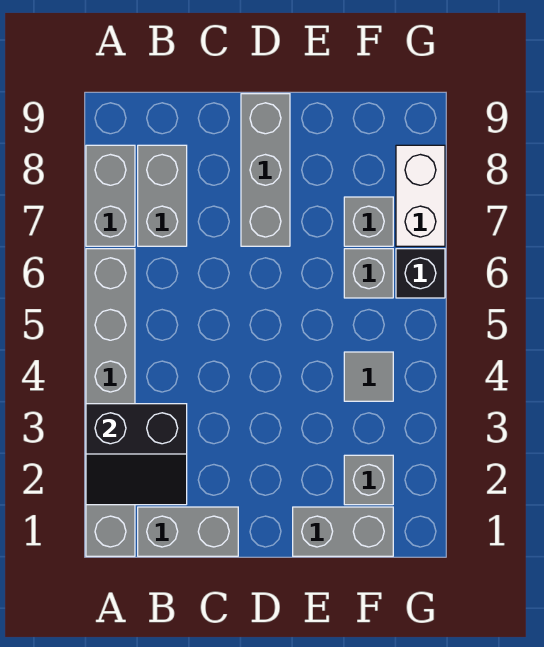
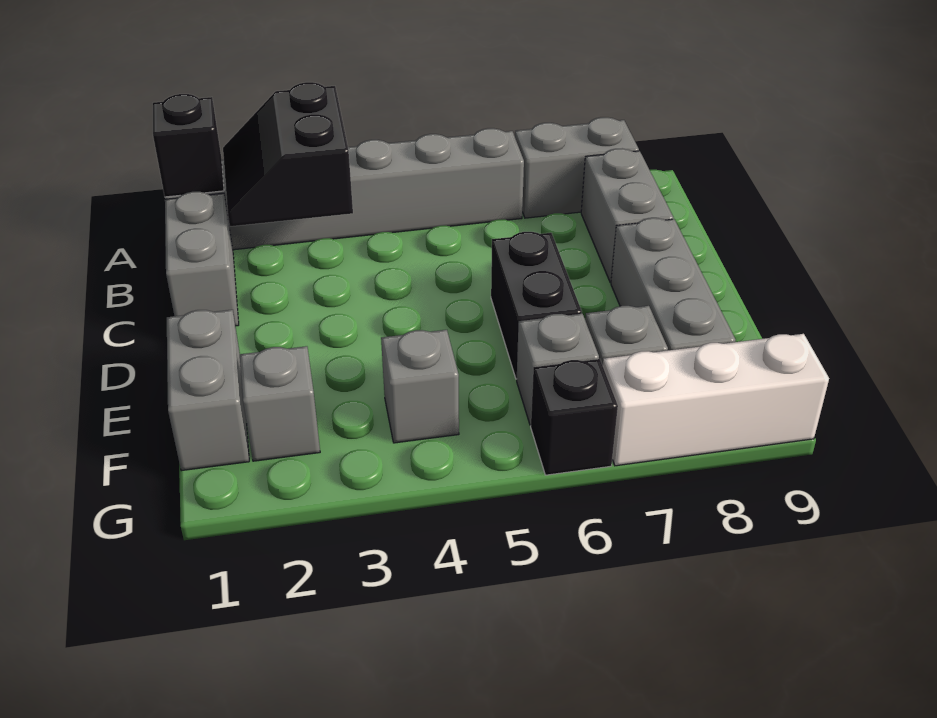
none -> black 1x1 brick [153,94,224,197]
grey 1x2 brick [138,145,187,246] -> grey 1x2 brick turned to [581,148,674,282]
none -> black 1x2 brick [491,232,582,379]
grey 1x3 brick [241,94,290,246] -> grey 1x3 brick turned to [611,218,736,350]
grey 1x1 tile [344,352,393,401] -> grey 1x1 brick [381,330,459,443]
white 1x2 brick [396,145,445,246] -> white 1x3 brick [603,334,829,466]

